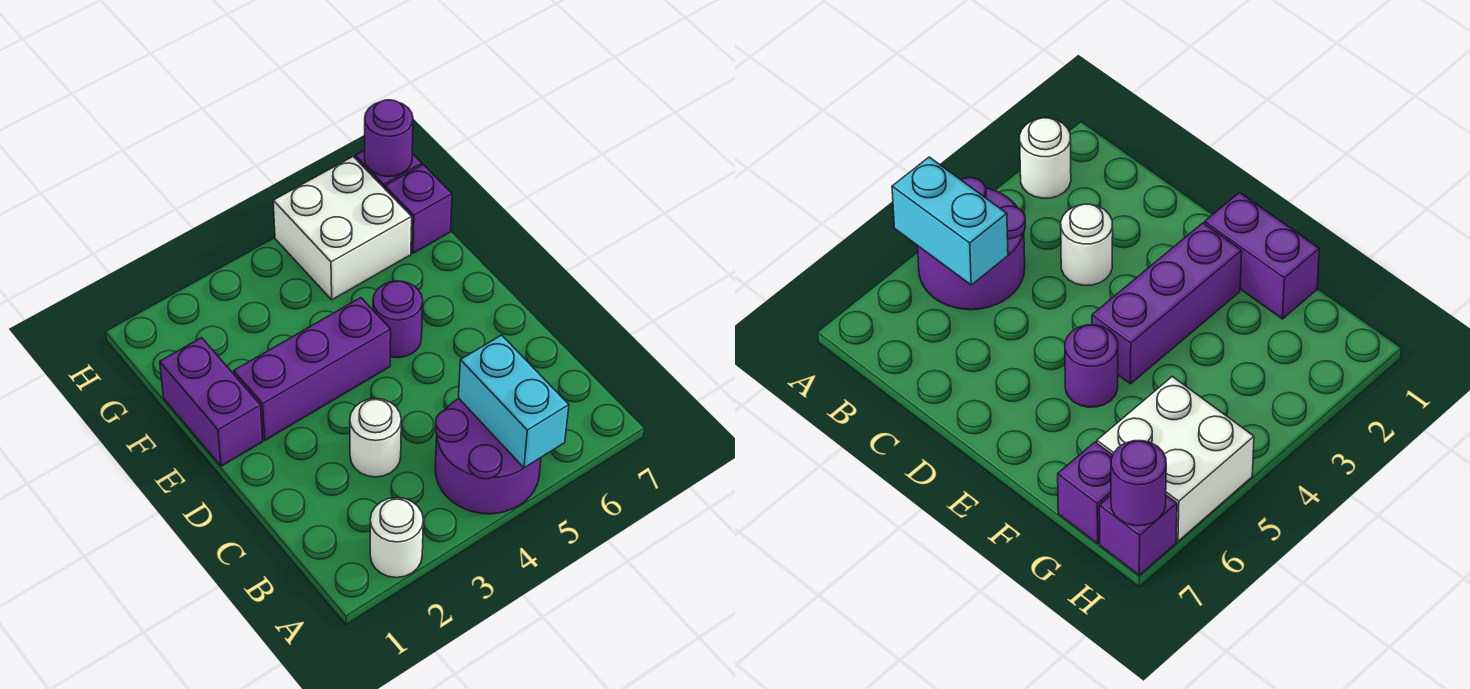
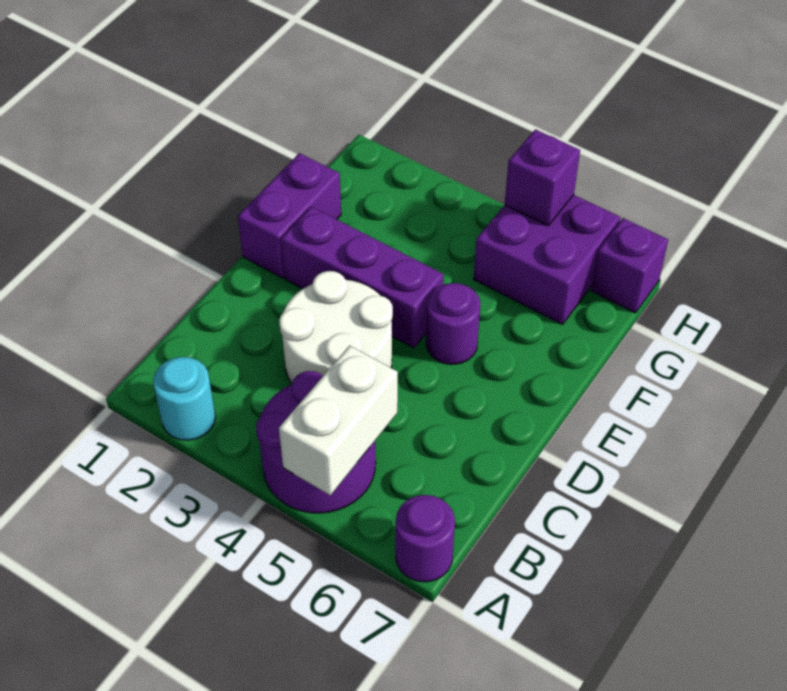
white 1x1 round brick [370,498,423,578] -> cyan 1x1 round brick [153,357,215,440]
cyan 1x2 brick [459,335,569,468] -> white 1x2 brick [279,346,398,495]
white 1x1 round brick [350,399,401,477] -> white 2x2 round brick [279,271,393,384]
white 2x2 brick [273,157,412,300] -> purple 2x2 brick [474,195,620,324]
purple 1x1 brick [385,165,452,253] -> purple 1x1 brick moved to [505,129,580,226]
purple 1x1 round brick [365,100,413,177] -> purple 1x1 round brick moved to [396,495,455,582]

